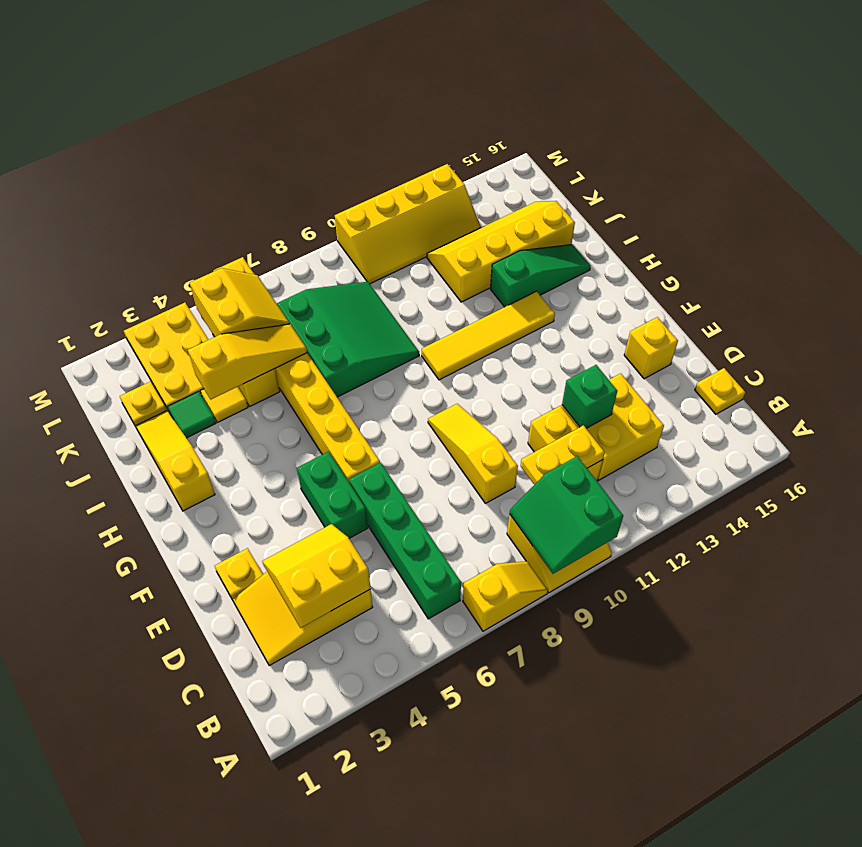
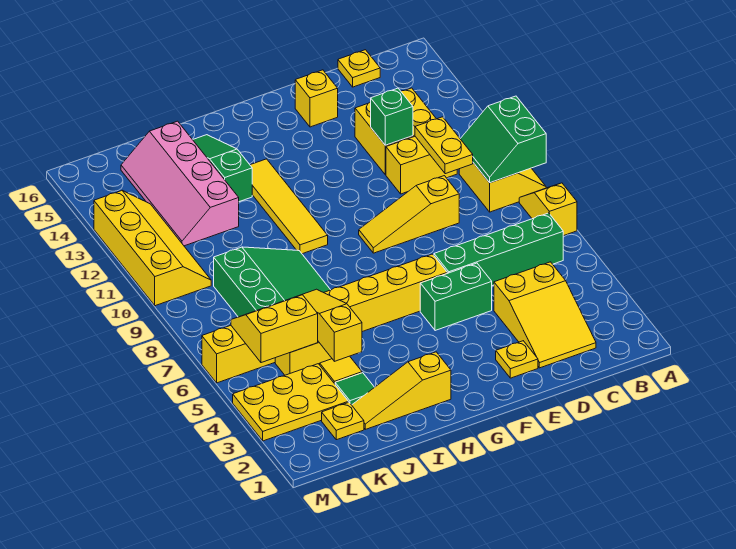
green 2x2 slope [510,456,623,574] -> green 2x2 slope turned to [461,96,546,183]
yellow 2x2 slope [262,524,371,628] -> none
green 3x3 slope [277,282,419,397] -> green 3x3 slope turned to [214,247,330,317]
yellow 2x4 slope [427,201,575,302] -> pink 2x4 slope [121,121,239,246]

